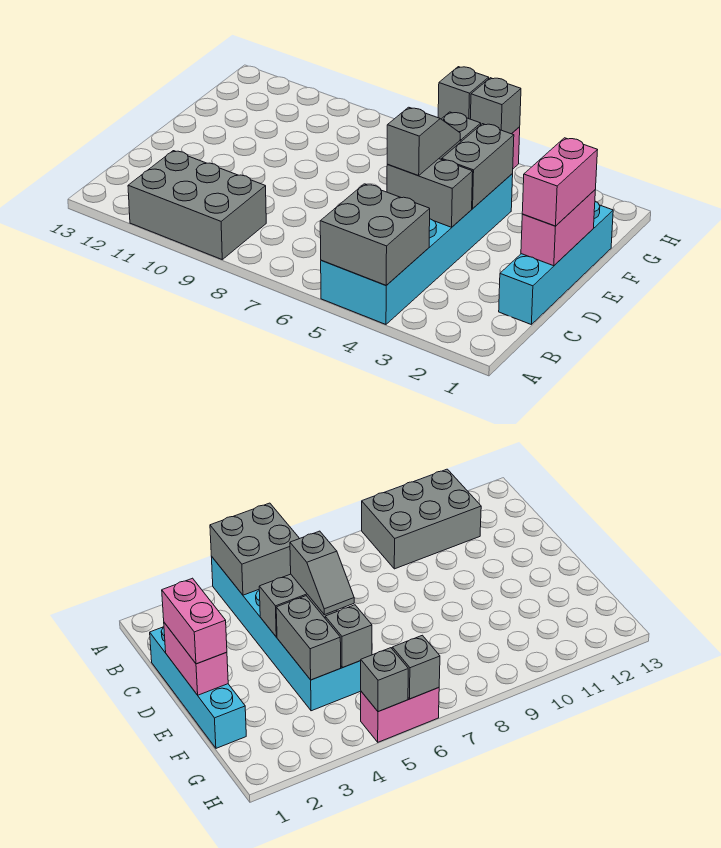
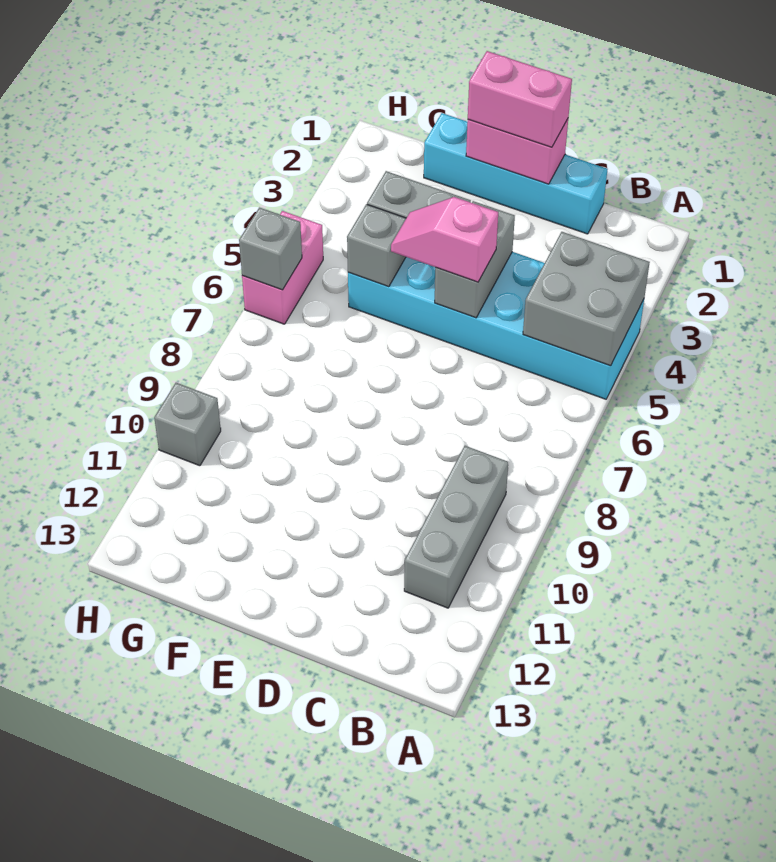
grey 2x3 brick [128,151,266,259] -> grey 1x3 brick [404,446,508,608]
grey 1x2 slope [387,107,460,176] -> pink 1x2 slope [391,197,498,282]
grey 1x1 brick [470,78,521,134] -> grey 1x1 brick moved to [154,383,221,466]

